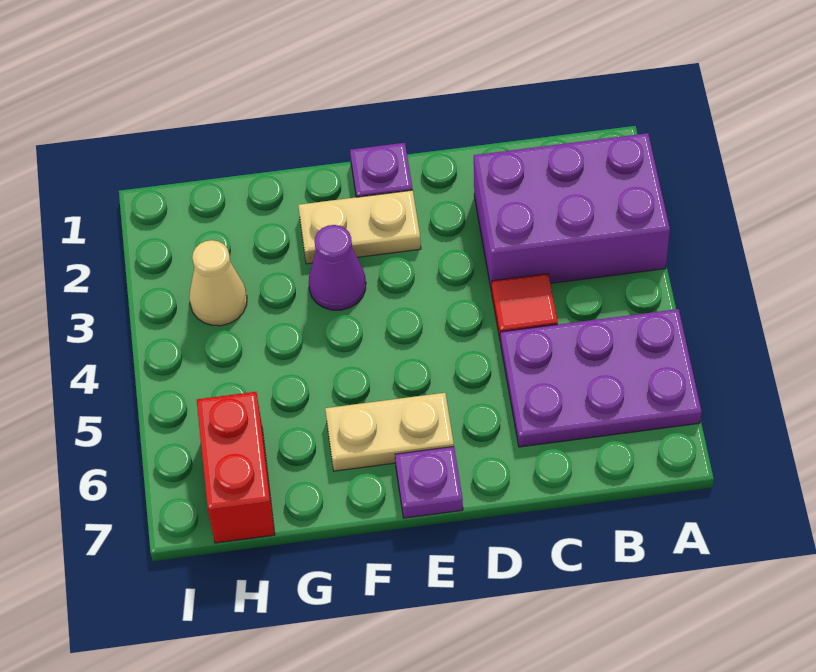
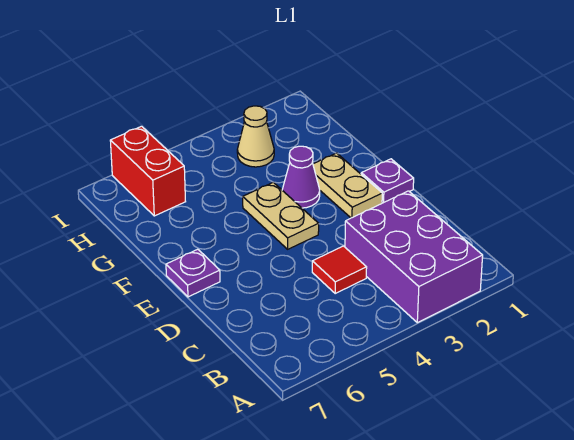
purple 2x3 plate [501,309,702,447] -> none
tan 1x2 plate [325,393,454,471] -> tan 1x2 plate moved to [243,182,319,249]
red 1x2 brick [197,392,275,543] -> red 1x2 brick turned to [110,126,186,216]

